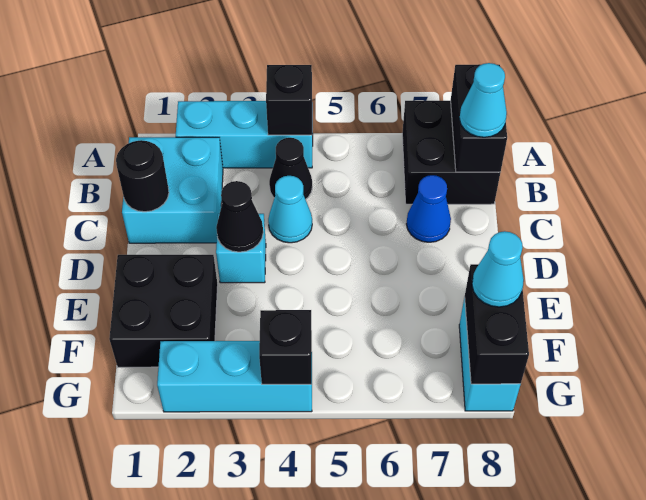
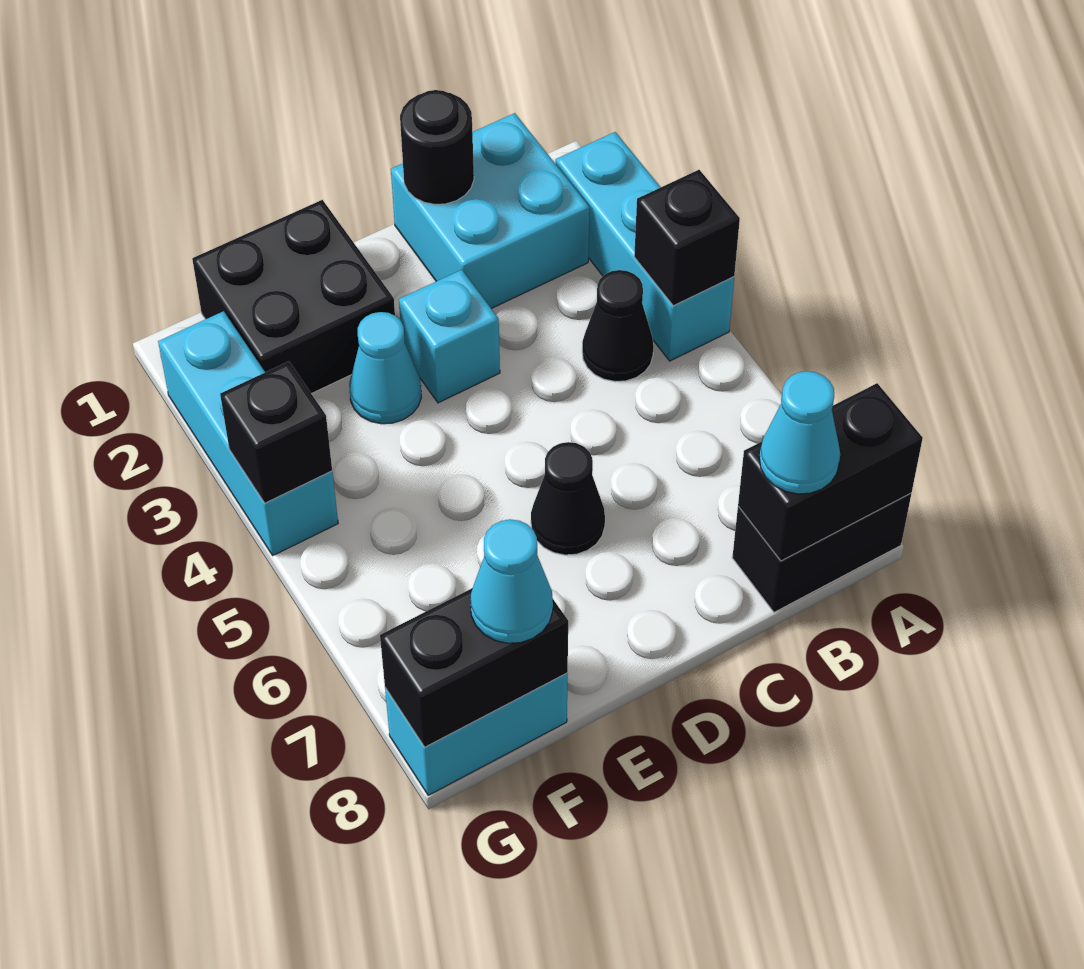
black 2x2 brick [402,101,500,204] -> black 1x2 brick [732,493,911,612]
cyan 1x1 cone [268,176,312,243] -> cyan 1x1 cone moved to [349,312,421,424]
blue 1x1 cone [407,175,451,242] -> none
black 1x1 cone [216,181,263,252] -> black 1x1 cone moved to [531,442,605,555]

